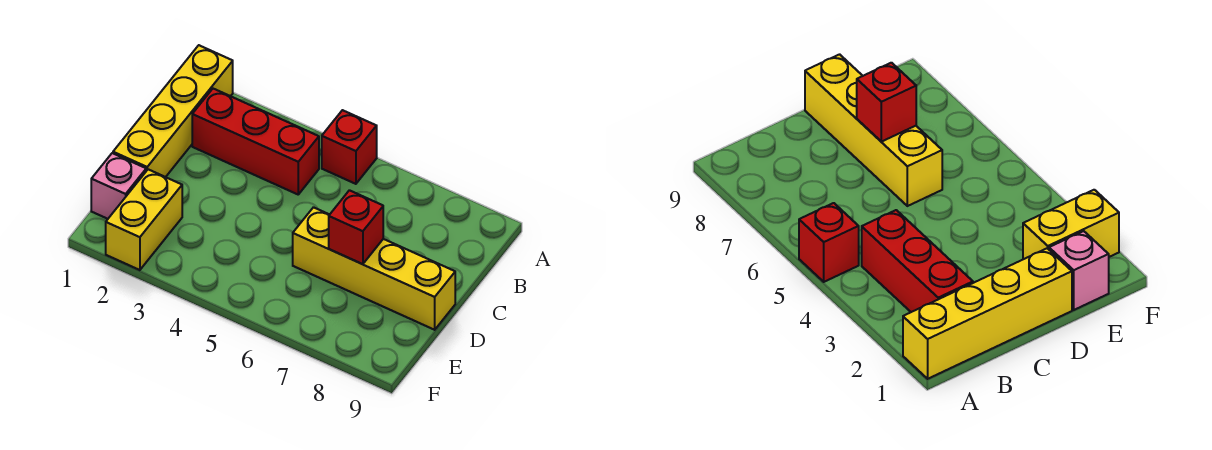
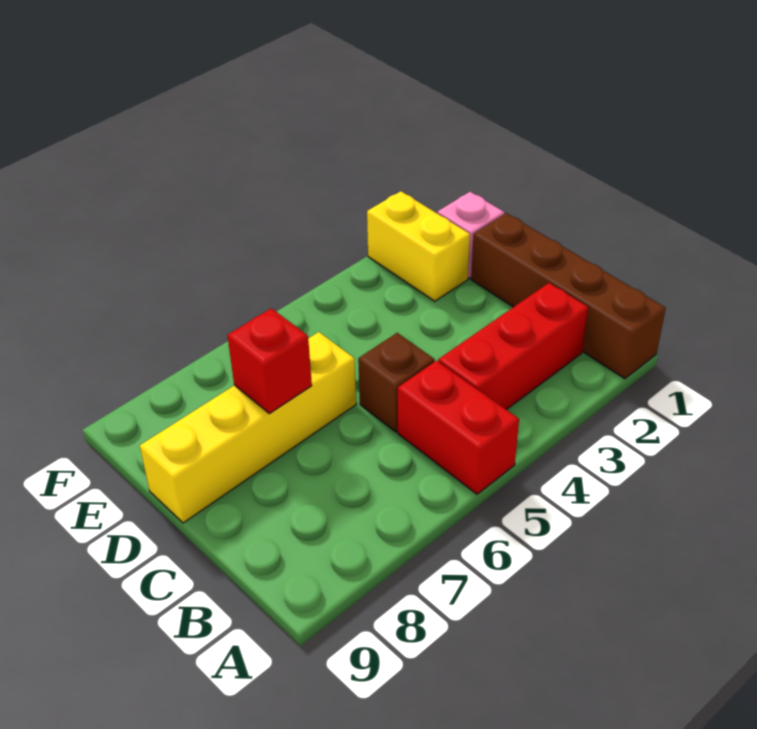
yellow 1x4 brick [113,45,233,177] -> brown 1x4 brick [471,213,666,379]
red 1x1 brick [322,110,377,184] -> red 1x2 brick [398,361,519,494]
none -> brown 1x1 brick [358,333,435,432]

